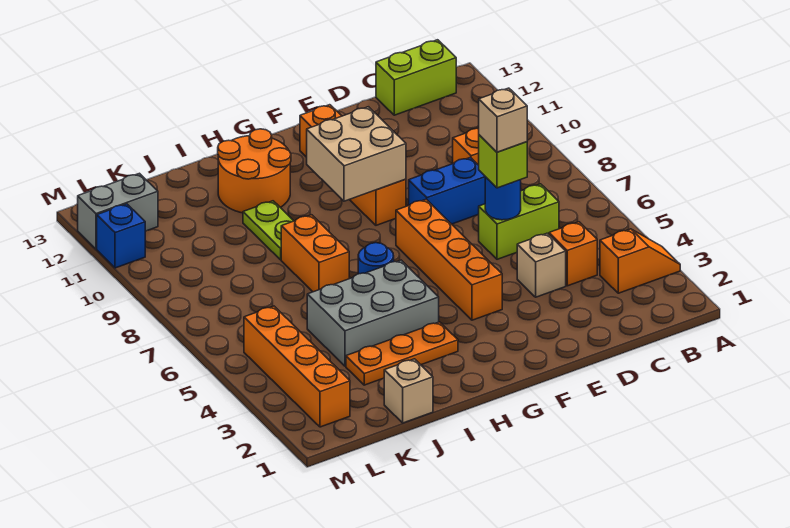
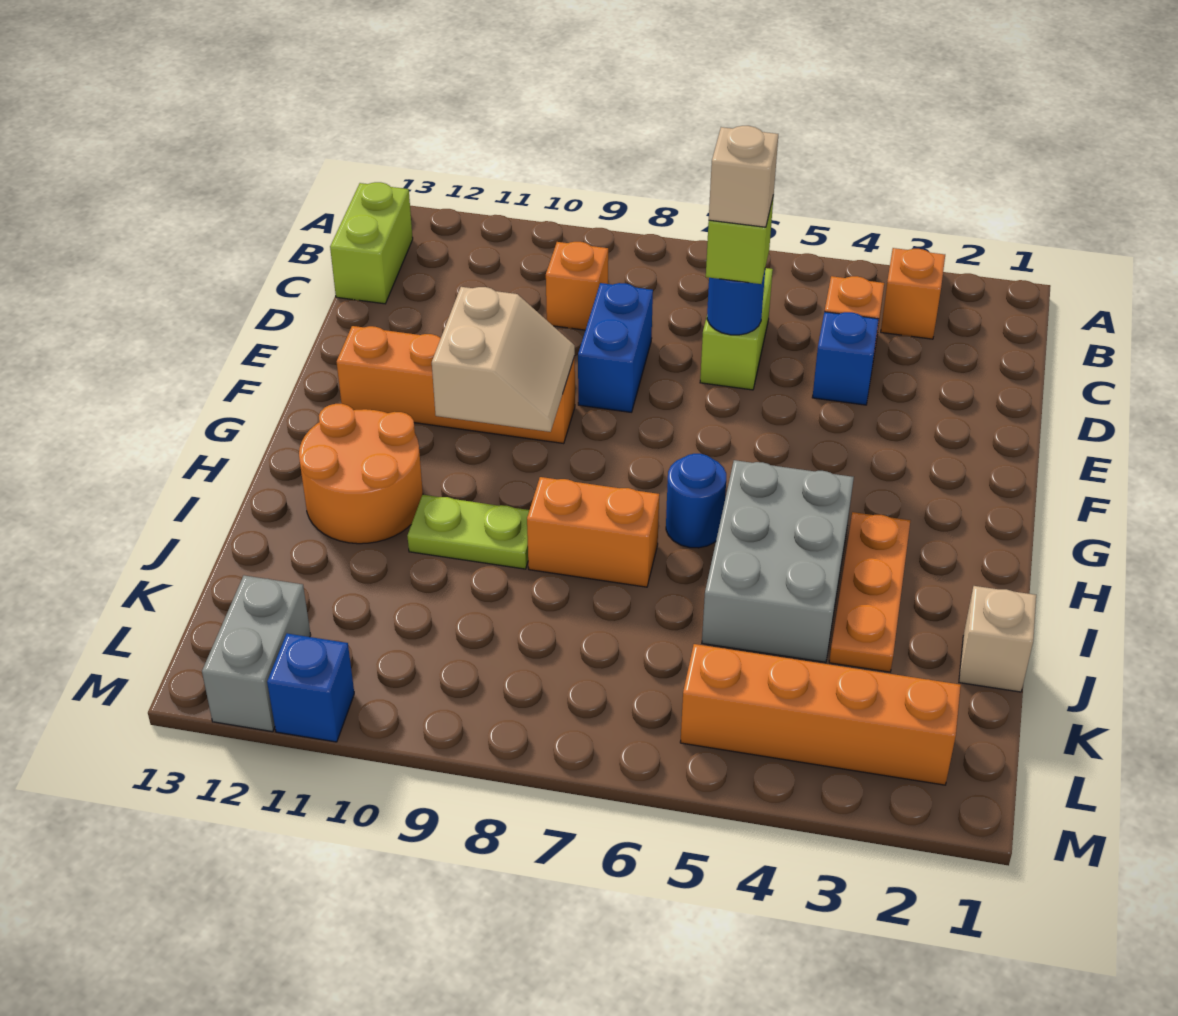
tan 1x1 brick [517,233,566,297] -> blue 1x1 brick [812,312,879,405]
orange 1x4 brick [396,200,502,320] -> none
tan 2x2 brick [307,107,406,201] -> tan 2x2 slope [432,287,575,432]

